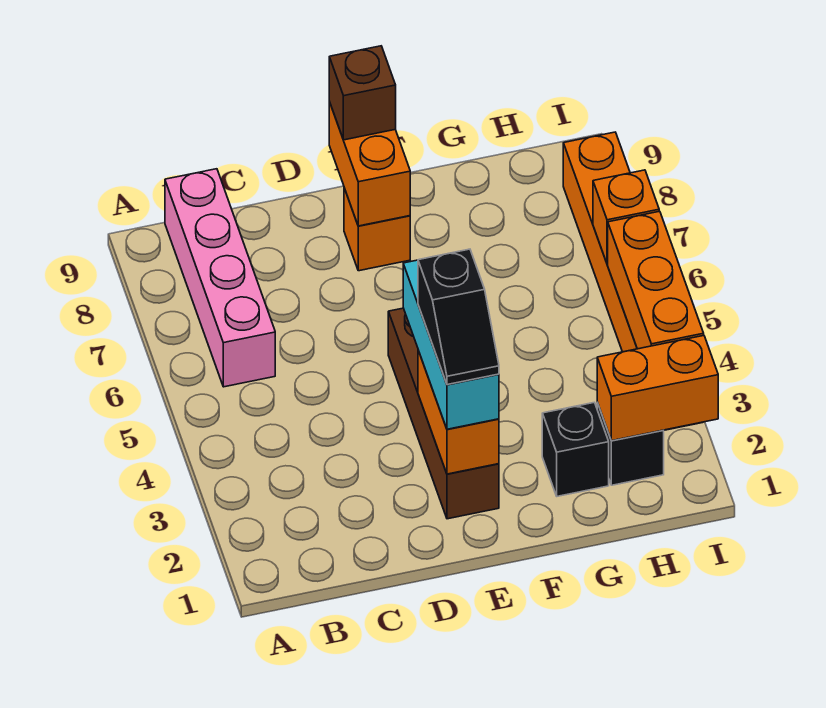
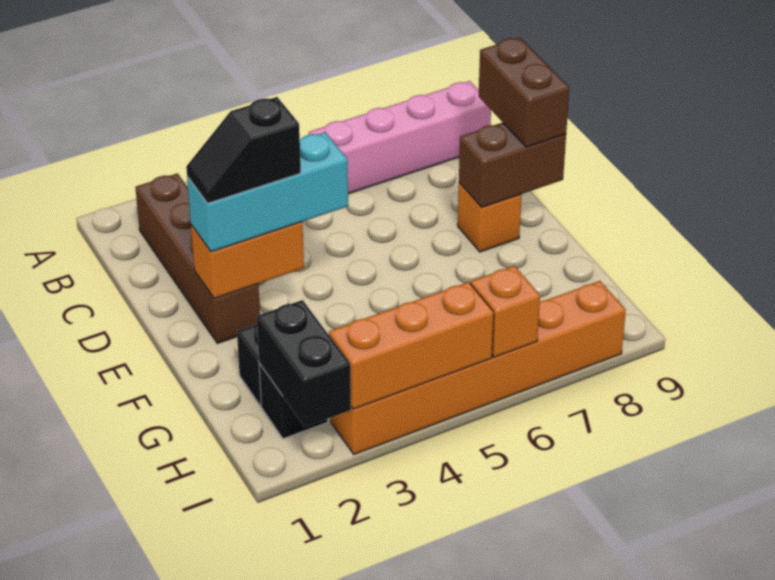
brown 1x4 brick [388,308,499,519] -> brown 1x4 brick turned to [135,173,260,343]
orange 1x2 brick [329,102,410,226] -> brown 1x2 brick [459,123,566,208]
brown 1x1 brick [329,46,396,140] -> brown 1x2 brick [479,37,569,147]
orange 1x2 brick [597,335,718,441] -> black 1x2 brick [257,300,351,427]

